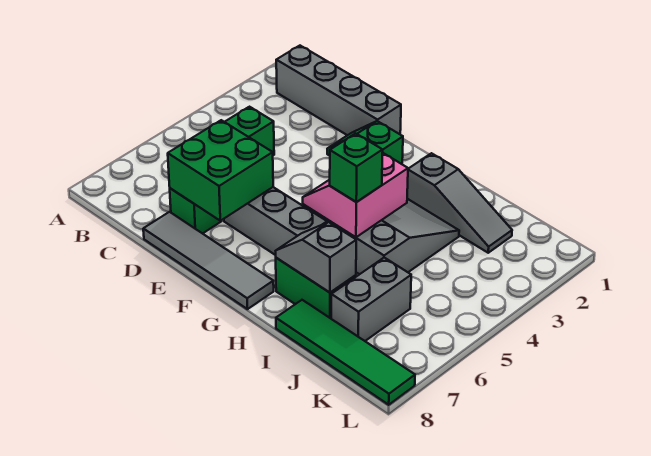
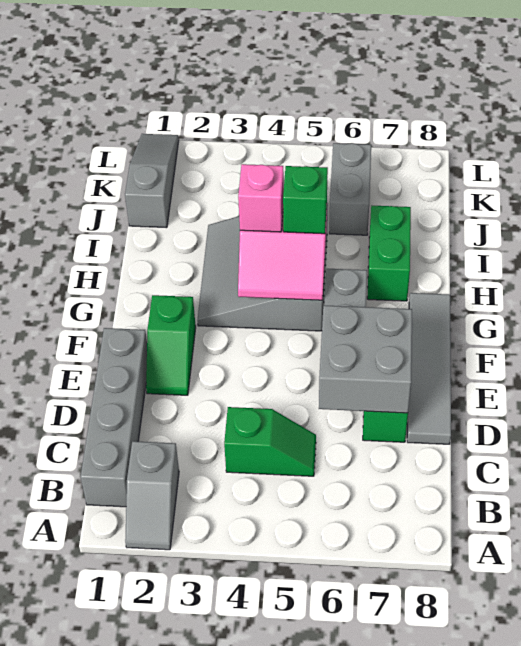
green 2x2 brick [168,120,273,221] -> grey 2x2 brick [319,305,412,413]
grey 1x3 slope [407,153,512,253] -> grey 1x3 slope moved to [125,134,179,228]
none -> pink 1x1 brick [238,164,284,232]
grey 1x2 slope [276,222,356,293] -> grey 1x2 slope moved to [125,441,179,550]
green 1x4 tile [276,300,415,405] -> none
grey 1x2 brick [331,258,411,341] -> grey 1x2 brick turned to [329,143,371,235]

